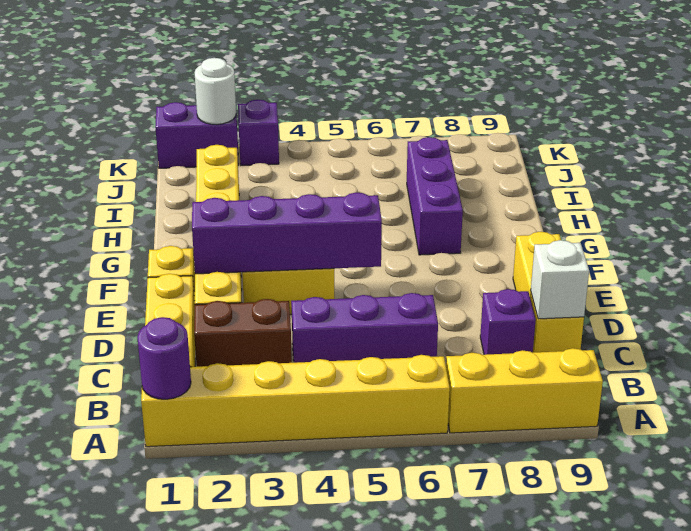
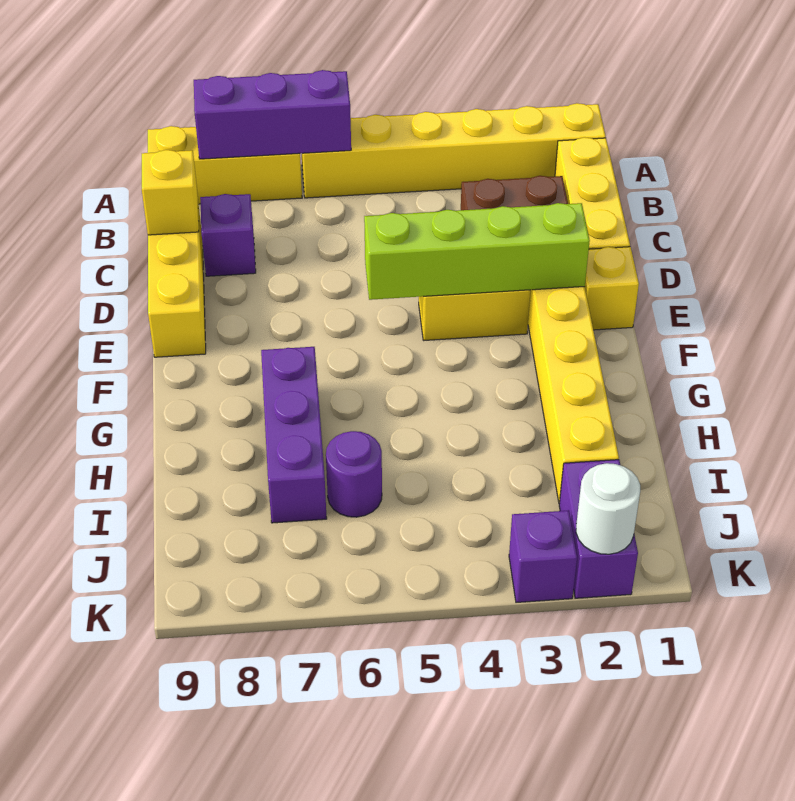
purple 1x1 round brick [137,317,191,399] -> purple 1x1 round brick moved to [326,431,382,517]
purple 1x3 brick [291,293,438,363] -> purple 1x3 brick moved to [194,70,351,159]
white 1x1 brick [531,240,589,319] -> yellow 1x1 brick [142,150,199,235]
purple 1x4 brick [192,192,382,274] -> lime 1x4 brick [364,203,590,300]
purple 1x2 brick [155,102,238,168] -> purple 1x2 brick turned to [559,460,638,598]

